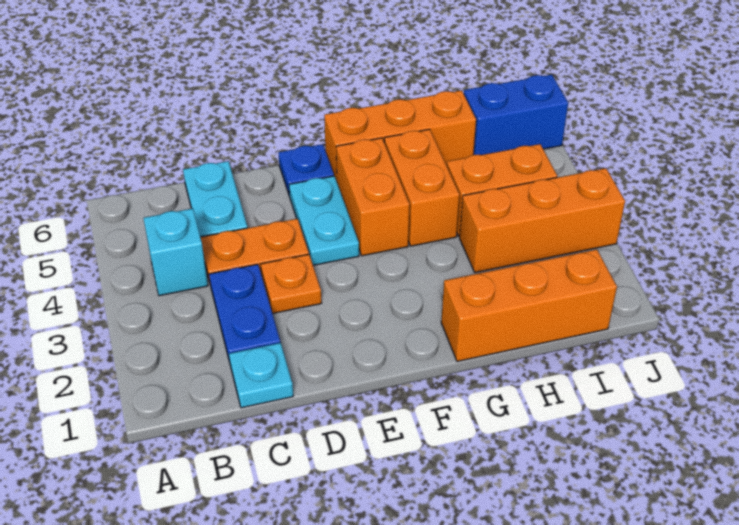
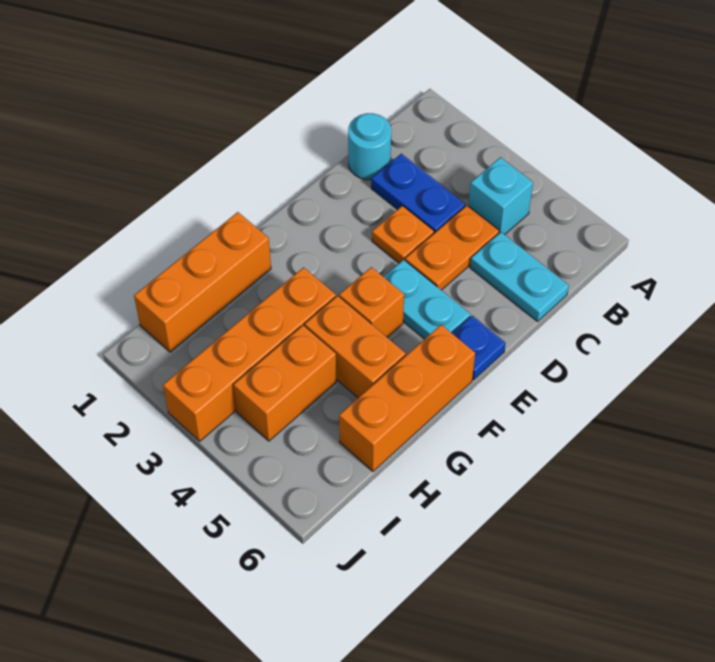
cyan 1x1 plate [229,343,293,408] -> cyan 1x1 round brick [348,113,391,180]
orange 1x2 brick [336,138,410,256] -> orange 1x1 brick [339,267,404,337]
orange 1x3 brick [460,168,625,272] -> orange 1x4 brick [163,267,336,441]
blue 1x2 brick [464,75,568,155] -> none

